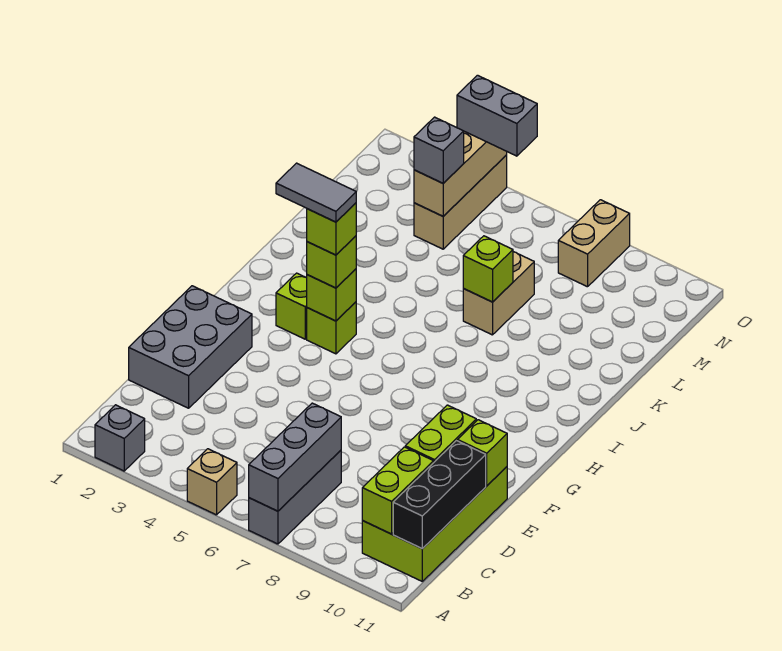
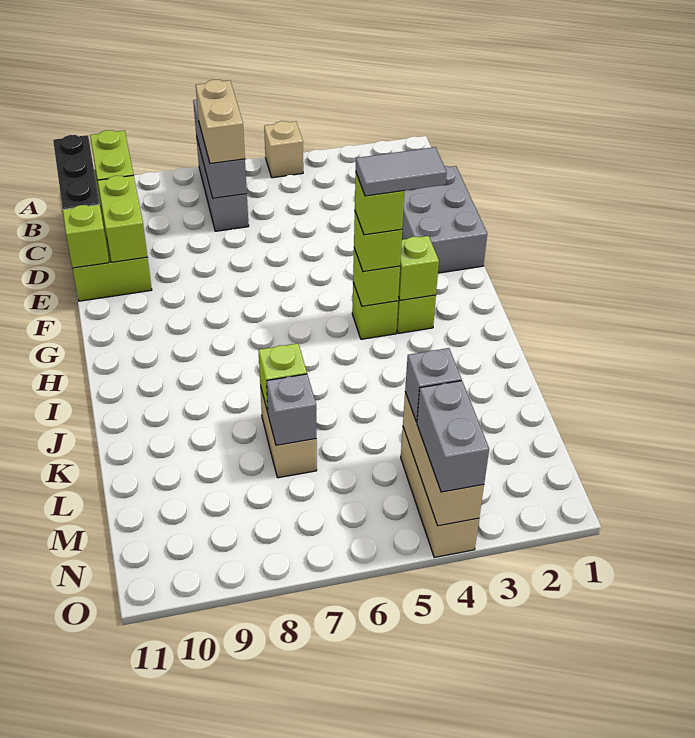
grey 1x1 brick [95,405,145,471] -> grey 1x1 brick moved to [267,374,316,445]
none -> lime 1x1 brick [398,236,439,301]
tan 1x2 brick [558,200,630,287] -> tan 1x2 brick moved to [196,80,245,164]
grey 1x2 brick [457,75,537,156] -> grey 1x2 brick turned to [417,381,489,492]

